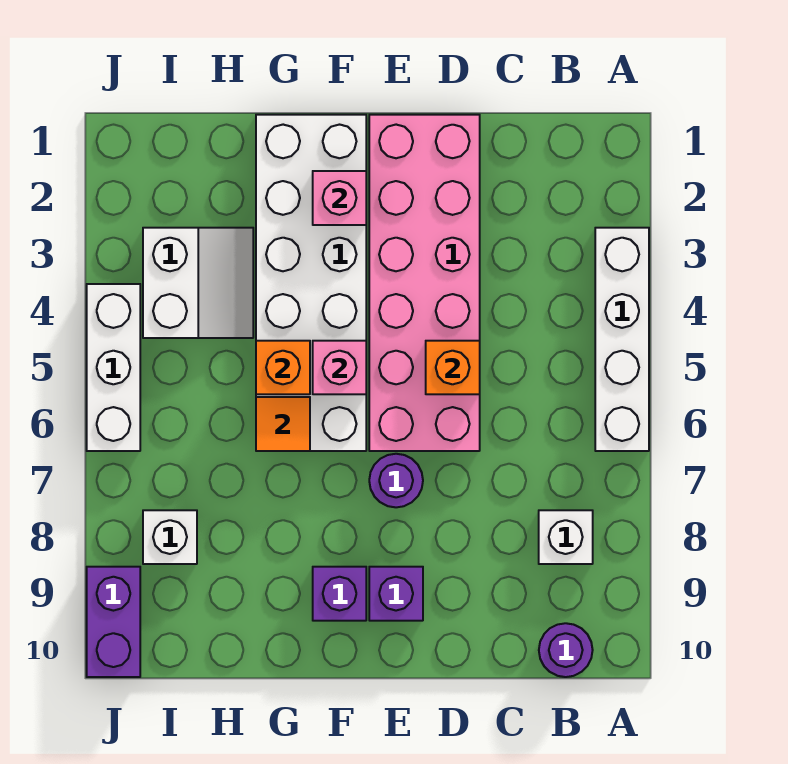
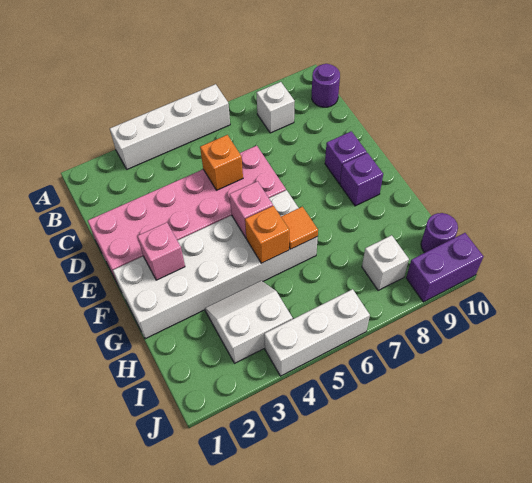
purple 1x1 round brick [369,454,423,507] -> purple 1x1 round brick moved to [421,213,458,253]

